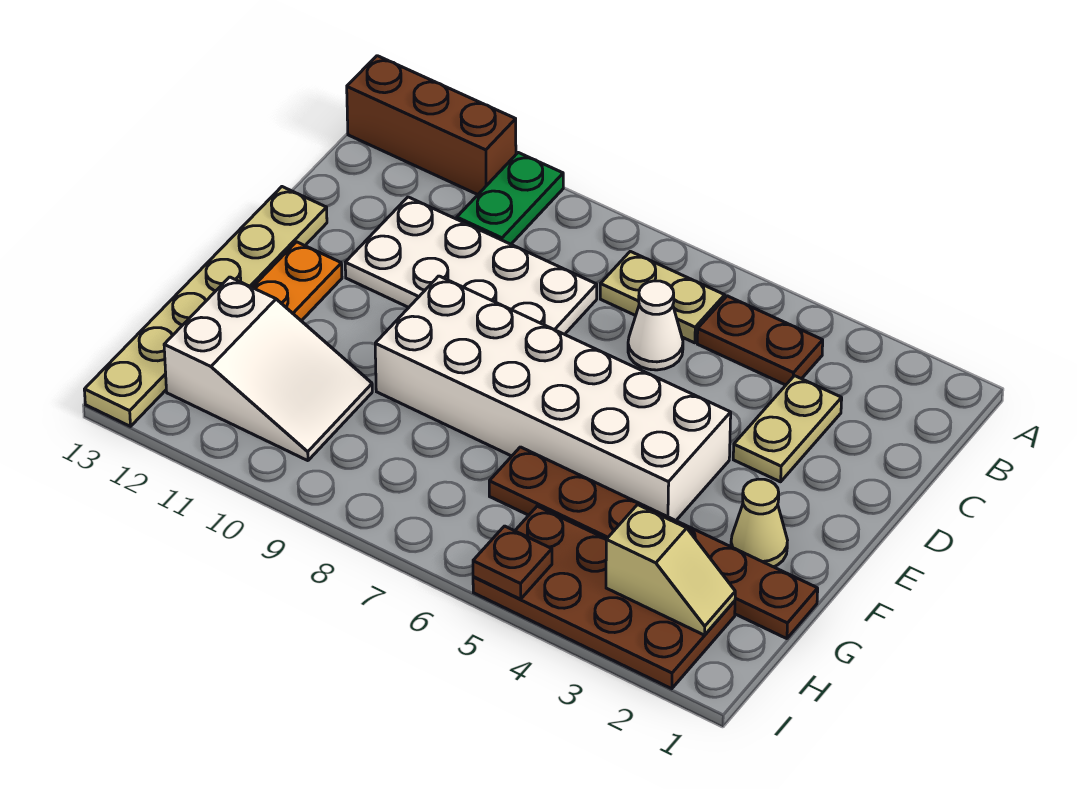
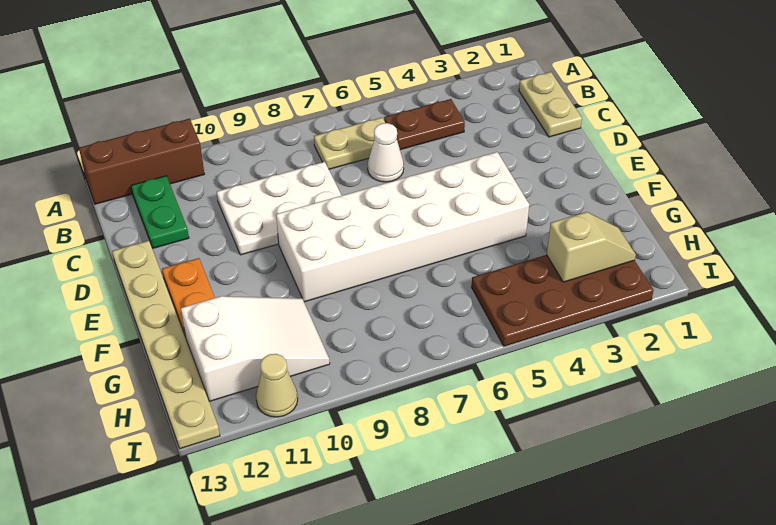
green 1x2 plate [457,153,563,244] -> green 1x2 plate moved to [131,176,189,248]
tan 1x2 plate [733,376,842,482] -> tan 1x2 plate moved to [519,72,582,137]
white 2x4 plate [345,197,597,334] -> white 2x3 plate [217,162,342,255]
tan 1x1 cone [731,479,787,567] -> tan 1x1 cone moved to [256,354,298,417]
brown 1x6 plate [489,447,818,639] -> none
brown 1x1 plate [473,526,552,599] -> none

